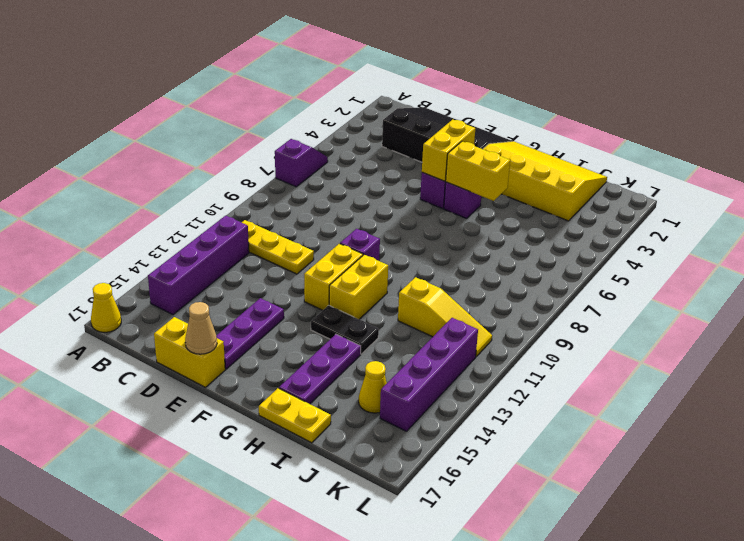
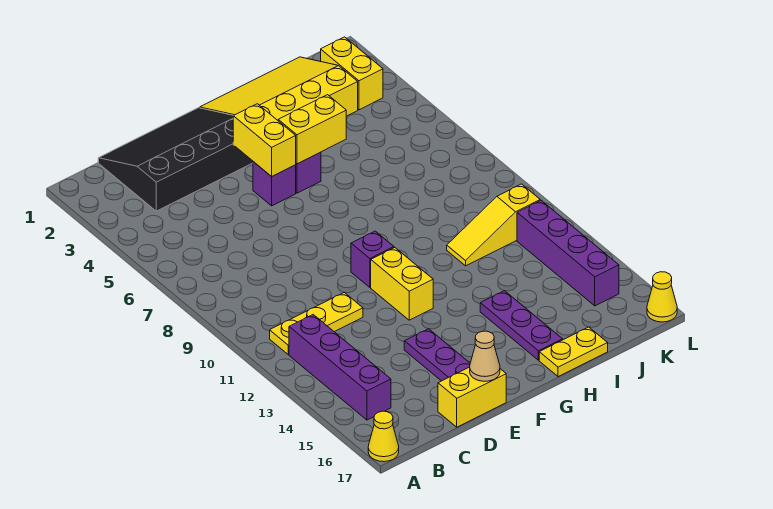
purple 1x2 slope [275,139,328,187] -> none
yellow 1x2 brick [329,255,388,319] -> yellow 1x2 brick moved to [321,37,383,110]
black 1x2 plate [311,305,379,354] -> none
yellow 1x3 slope [398,277,492,357] -> yellow 1x3 slope turned to [447,184,540,266]
yellow 1x1 cone [359,361,387,413] -> yellow 1x1 cone moved to [647,272,677,322]

